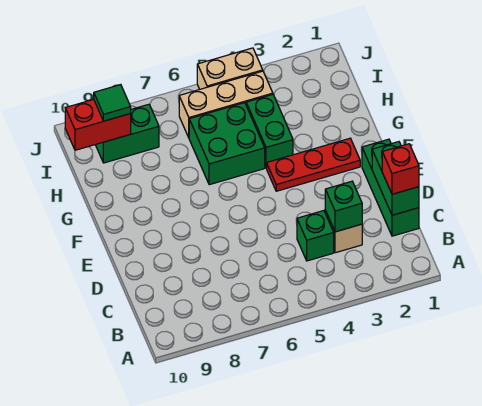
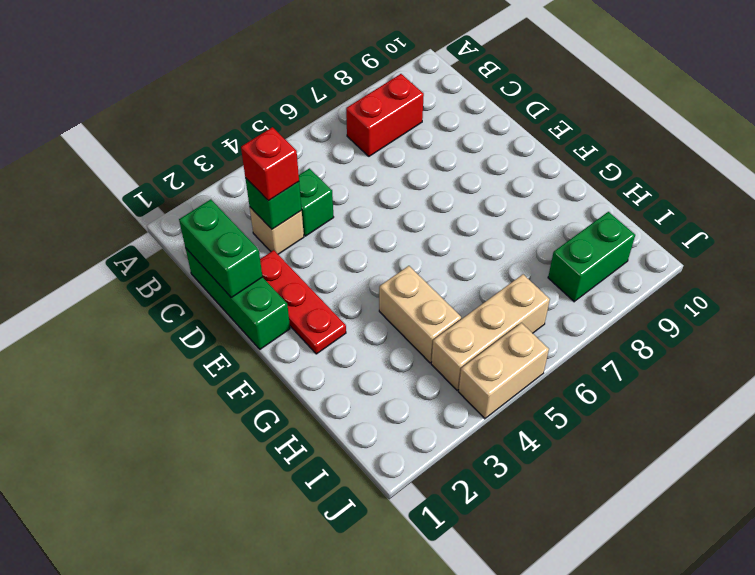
red 1x1 brick [382,144,419,194] -> red 1x1 brick moved to [241,127,299,201]
red 1x3 plate [267,138,360,191] -> red 1x3 plate turned to [260,250,346,354]
green 1x2 brick [246,95,293,168] -> tan 1x2 brick [379,266,461,363]
green 2x2 brick [189,103,265,185] -> none
red 1x2 brick [65,99,131,150] -> red 1x2 brick moved to [346,74,424,156]
green 1x1 tile [94,85,131,121] -> none

